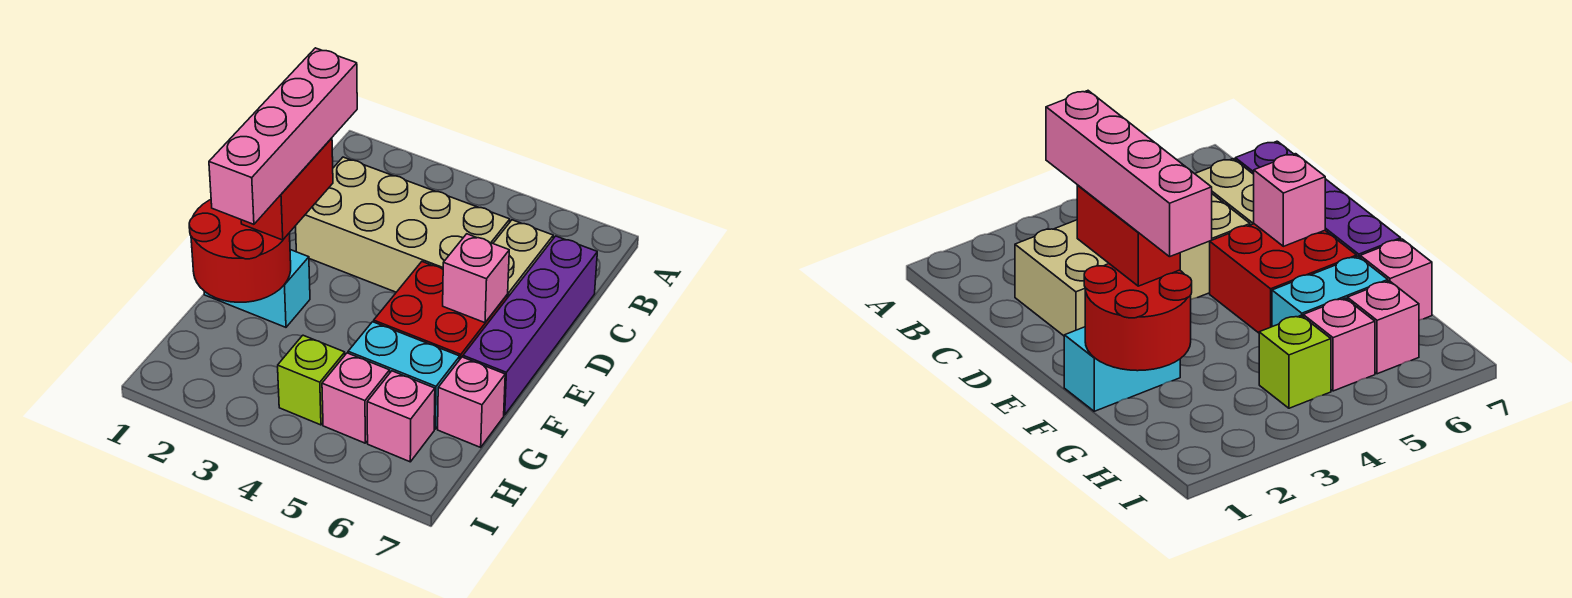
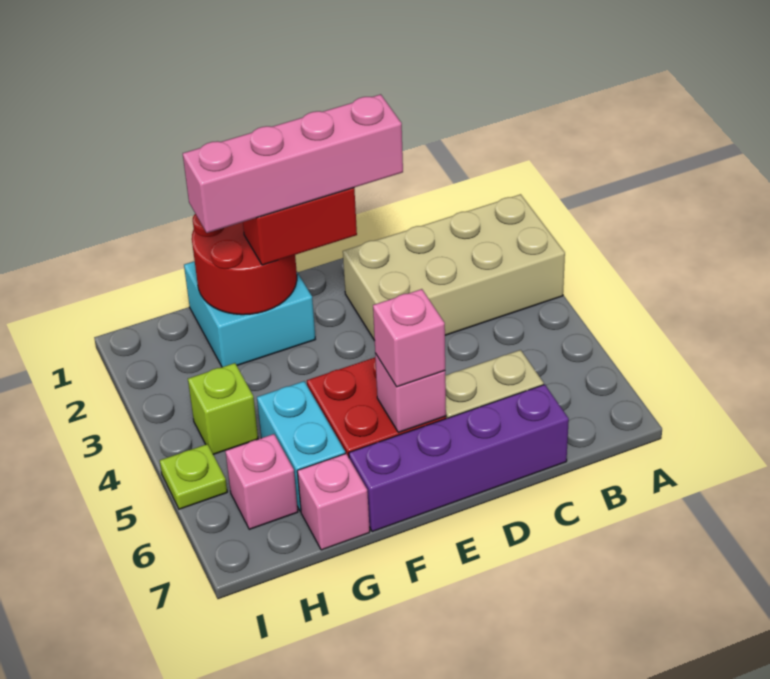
tan 2x4 brick [296,157,510,292] -> tan 2x4 brick turned to [343,194,565,340]
cyan 1x2 brick [204,250,310,327] -> cyan 2x2 brick [184,261,315,367]
pink 1x1 brick [322,353,390,443] -> pink 1x1 brick moved to [373,289,445,387]
none -> lime 1x1 plate [160,444,227,509]

